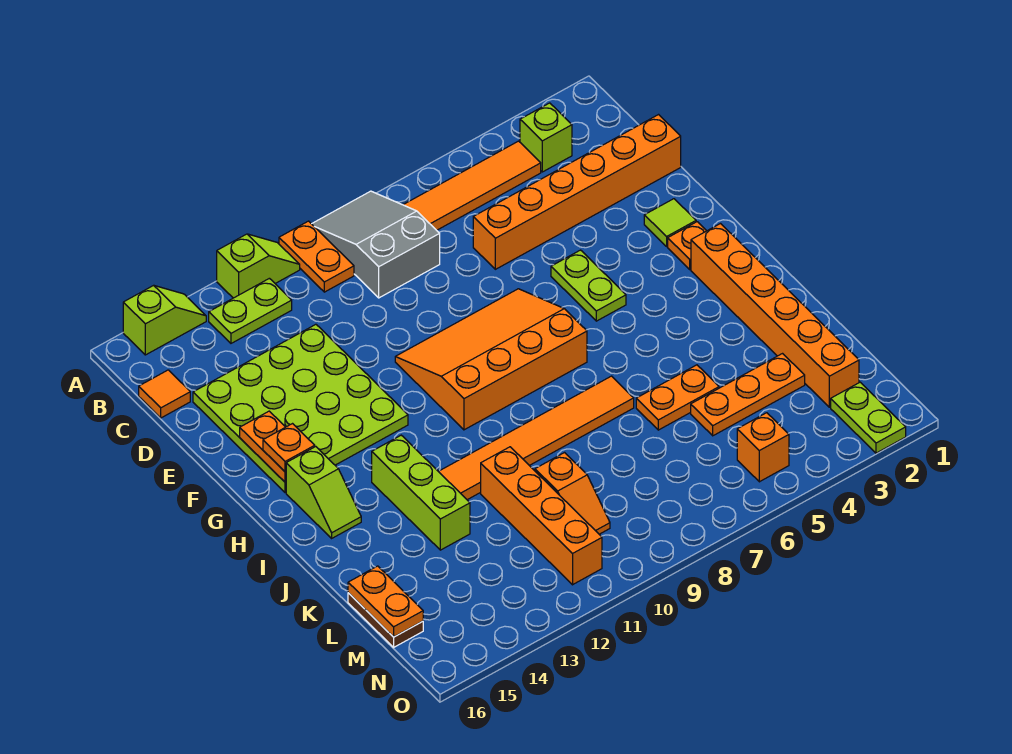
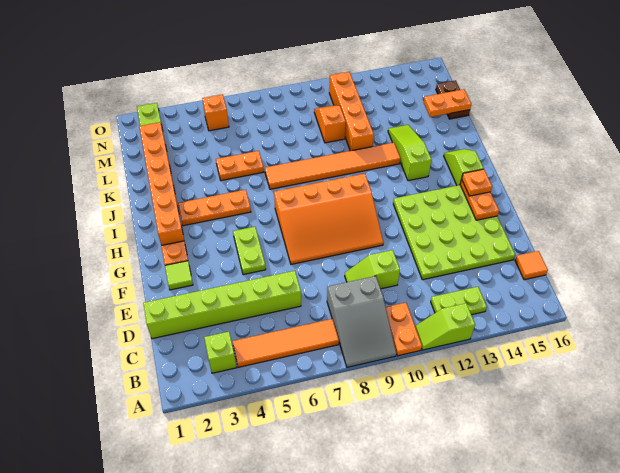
lime 1x2 slope [123,285,206,355] -> lime 1x2 slope moved to [345,250,400,289]
orange 1x6 brick [473,115,681,269] -> lime 1x6 brick [143,271,301,339]
lime 1x3 brick [372,435,470,550] -> lime 1x3 slope [388,125,432,181]
orange 1x3 plate [691,354,805,436] -> orange 1x3 plate moved to [178,190,251,226]
orange 1x2 plate [348,566,423,637] -> orange 1x2 plate turned to [424,89,471,117]

